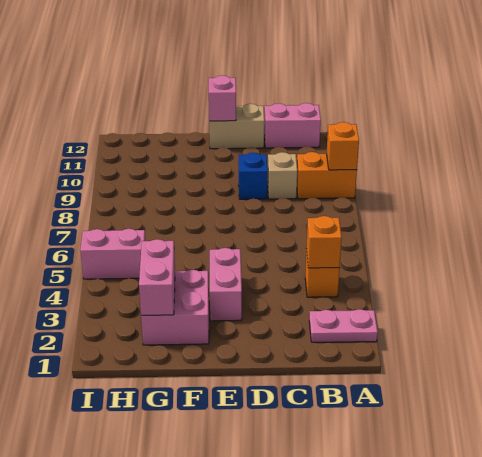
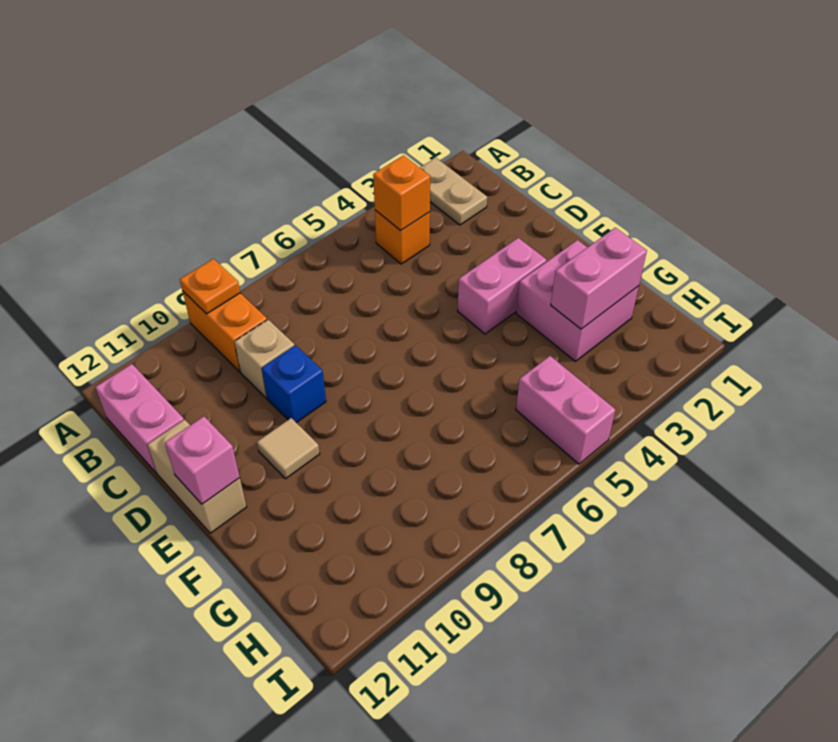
pink 1x2 plate [309,309,378,342] -> tan 1x2 plate [420,158,487,225]
orange 1x1 brick [327,122,359,170] -> orange 1x1 plate [180,259,240,314]
none -> tan 1x1 tile [257,418,320,479]

